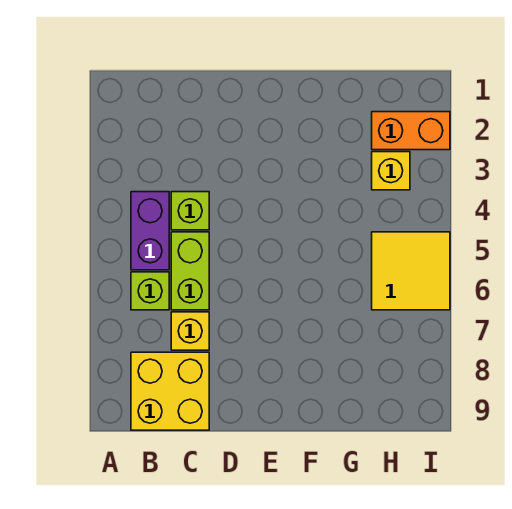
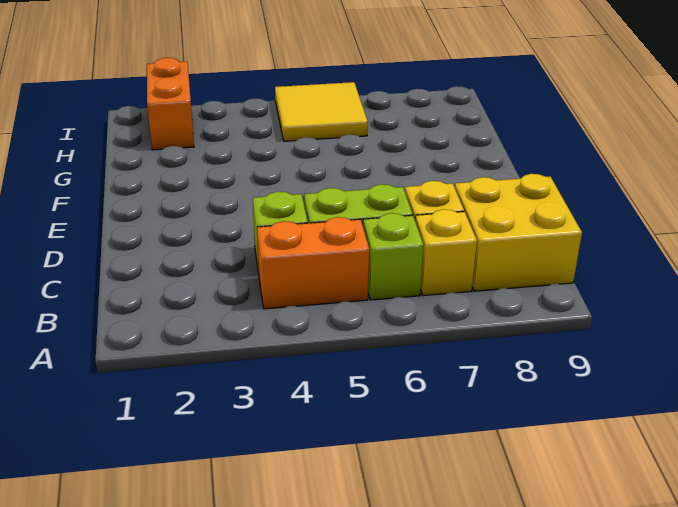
purple 1x2 brick [131,192,169,270] -> orange 1x2 brick [257,217,369,309]
yellow 1x1 brick [372,152,410,190] -> yellow 1x1 brick moved to [415,209,477,296]

